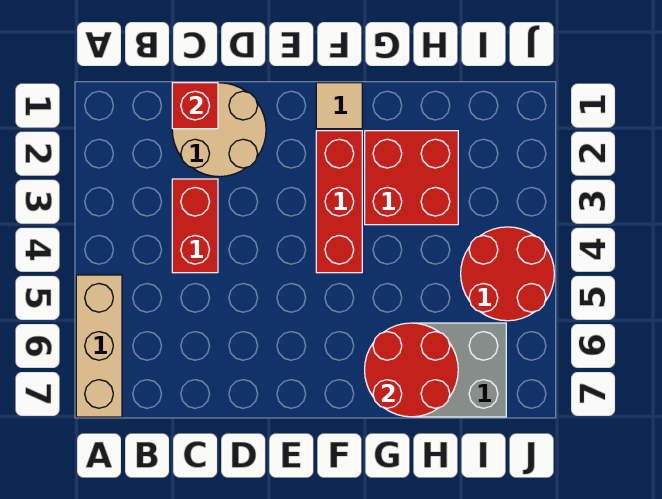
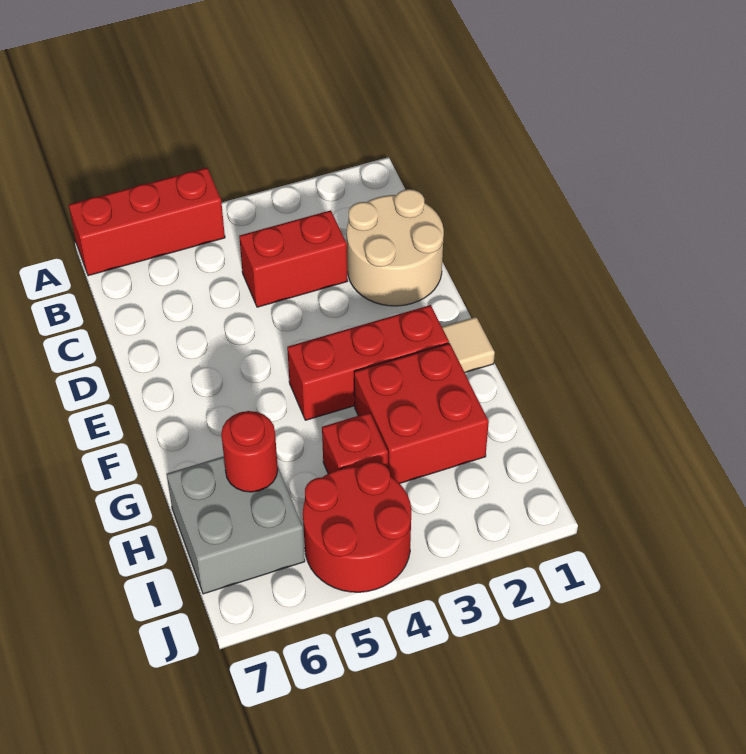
tan 1x3 brick [76,275,122,417] -> red 1x3 brick [69,168,225,276]
red 1x1 brick [172,83,218,129] -> red 1x1 brick moved to [322,412,388,474]
red 2x2 round brick [365,323,458,417] -> red 1x1 round brick [221,411,278,492]

